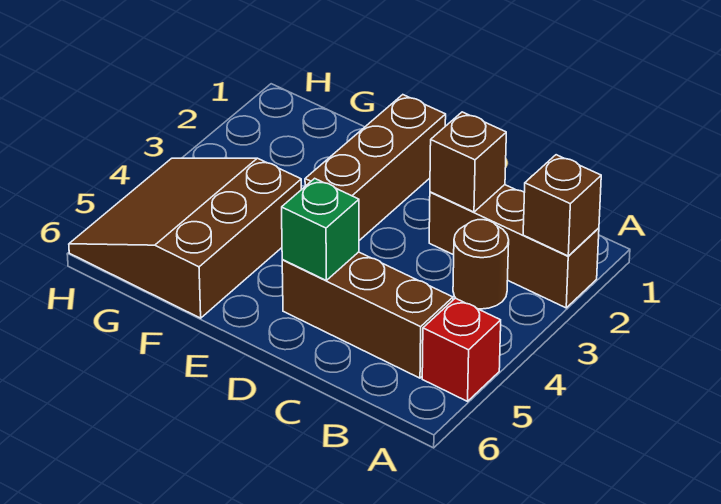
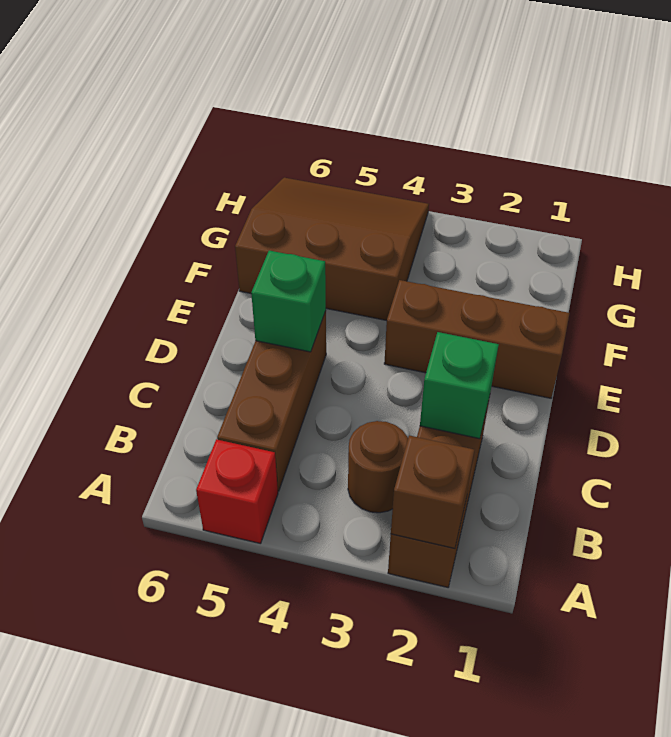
brown 1x1 brick [430,112,506,212] -> green 1x1 brick [420,332,499,439]

